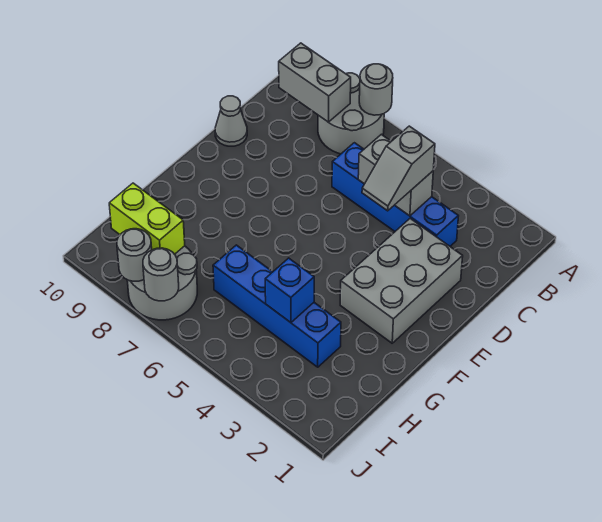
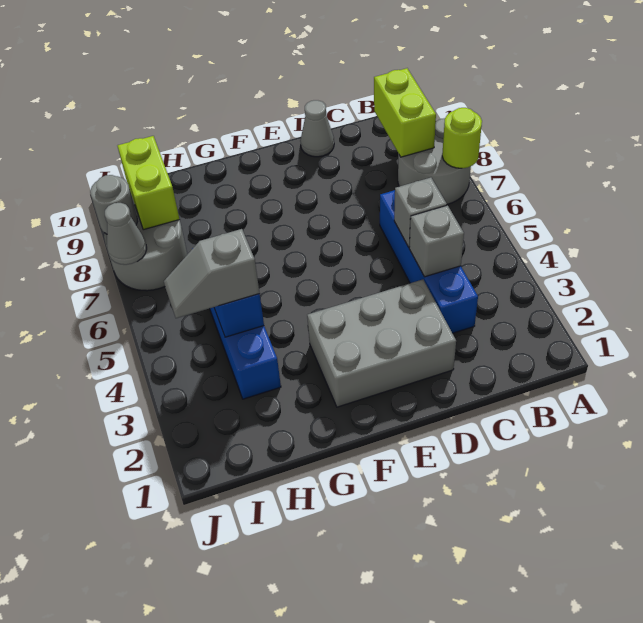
grey 1x1 round brick [359,64,393,115] -> lime 1x1 round brick [442,108,482,168]
grey 1x2 brick [279,43,351,122] -> lime 1x2 brick [374,68,436,157]
grey 1x2 slope [362,126,435,211] -> grey 1x2 slope moved to [164,229,260,318]
grey 1x1 round brick [143,248,179,301] -> grey 1x1 cone [105,203,147,265]

